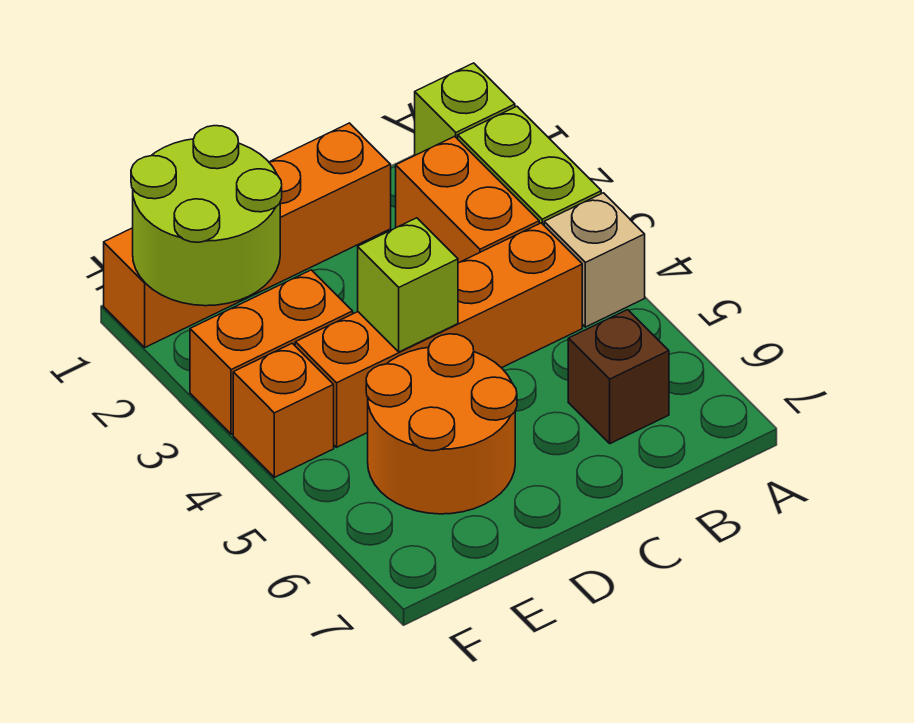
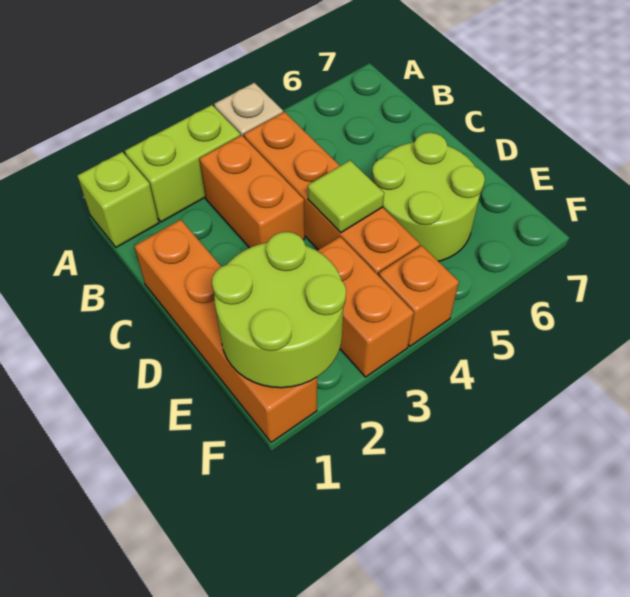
orange 1x2 brick [396,136,539,263] -> orange 1x2 brick turned to [199,135,305,248]
brown 1x1 brick [568,310,669,444] -> none
lime 1x1 brick [358,218,458,352] -> lime 1x1 tile [308,160,384,233]
orange 2x2 round brick [366,334,517,514] -> lime 2x2 round brick [372,133,485,261]

